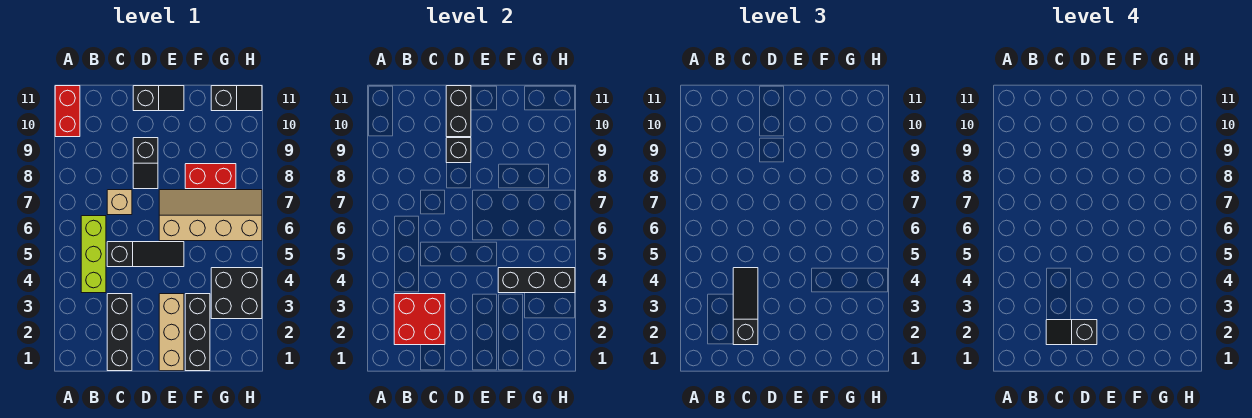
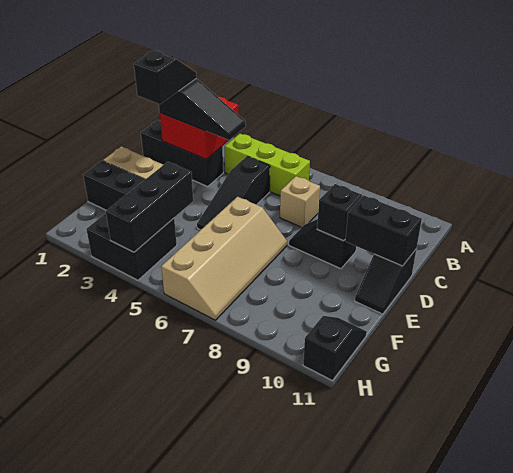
red 1x2 brick [55,86,80,137] -> none
red 1x2 brick [185,164,236,189] -> none
black 1x2 slope [211,86,262,111] -> black 1x2 slope turned to [303,316,367,380]

